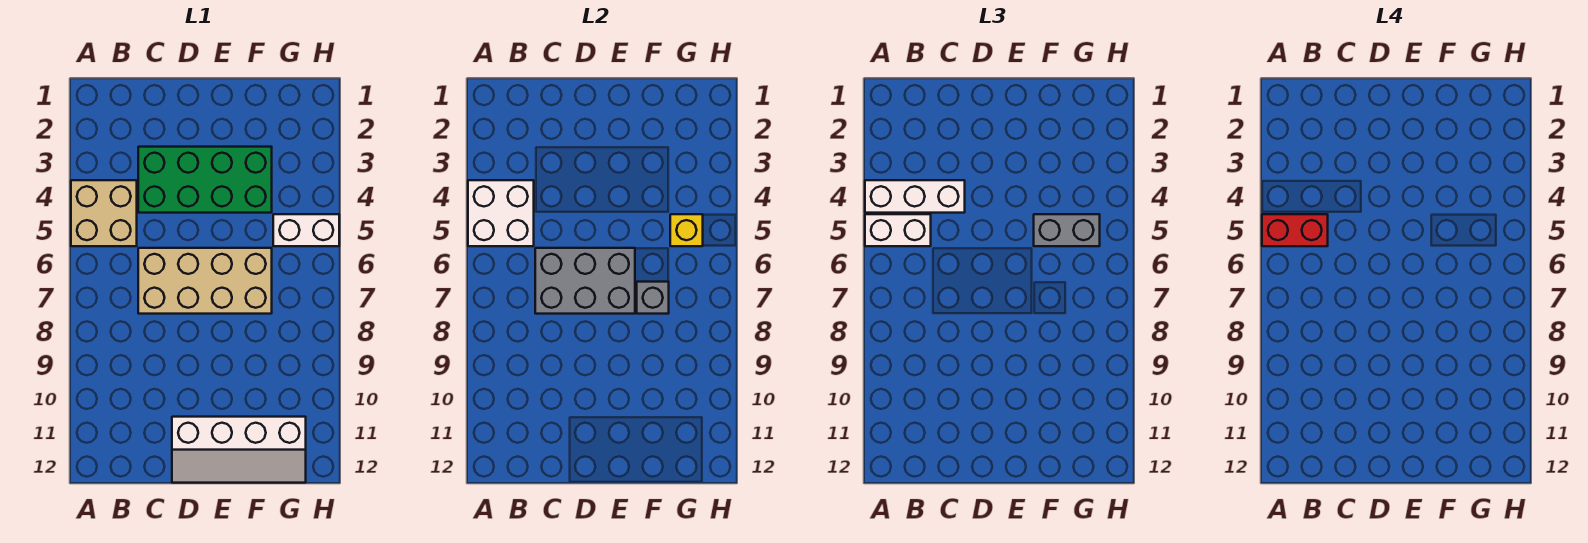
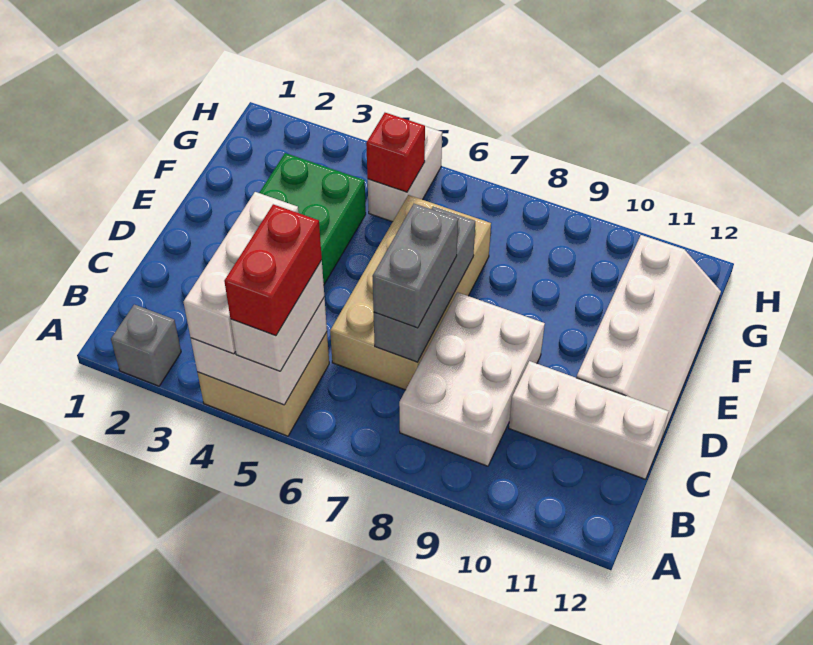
none -> white 2x3 brick [399,292,545,466]
grey 2x3 brick [535,248,635,314] -> grey 1x3 brick [374,207,475,362]
none -> white 1x3 brick [509,361,669,479]
grey 1x2 brick [1034,214,1100,246] -> grey 1x2 brick moved to [372,204,458,328]
grey 1x1 brick [637,282,669,314] -> grey 1x1 brick moved to [111,304,181,386]
yellow 1x1 brick [670,214,703,246] -> red 1x1 brick [366,113,425,192]

